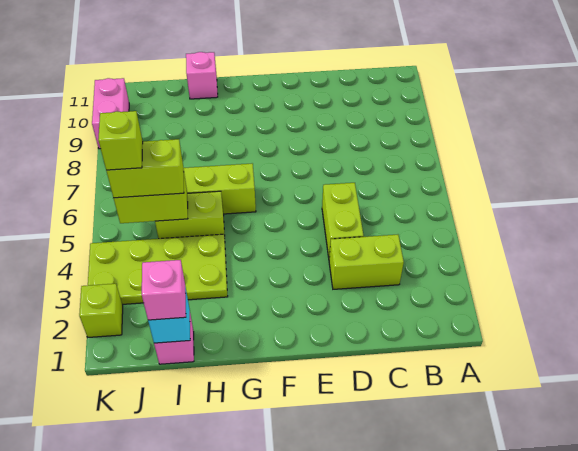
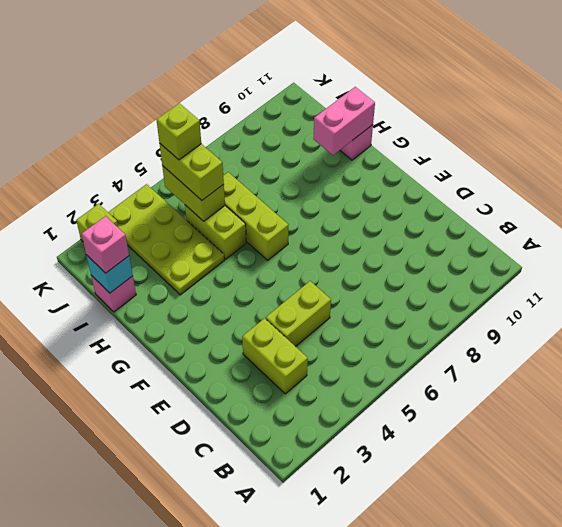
pink 1x2 brick [92,78,129,149] -> pink 1x2 brick moved to [313,87,375,155]

